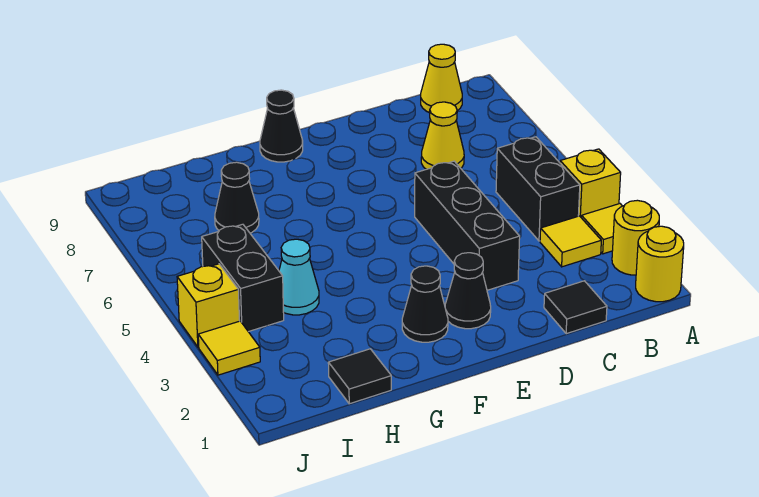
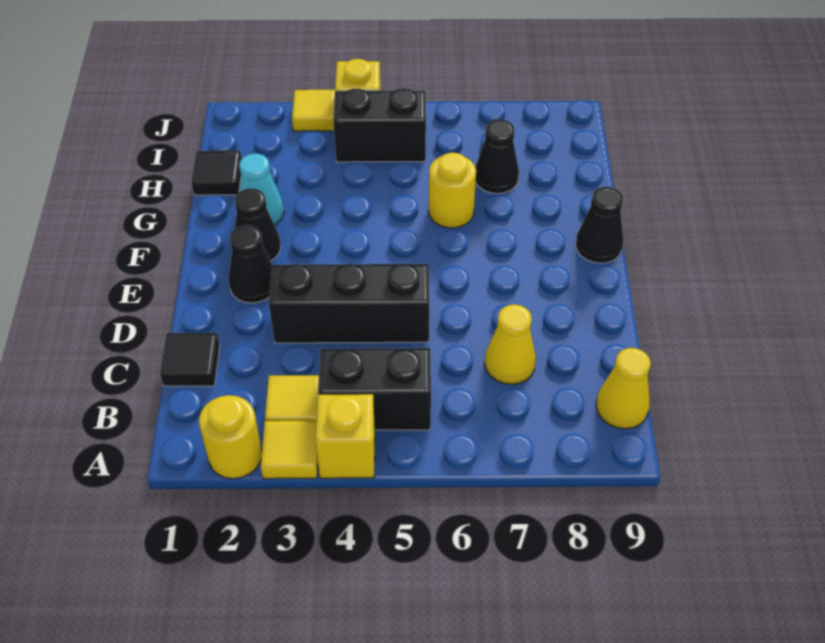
yellow 1x1 round brick [636,226,684,302] -> yellow 1x1 round brick moved to [429,153,476,228]
cyan 1x1 cone [279,239,319,315] -> cyan 1x1 cone moved to [239,153,284,225]

